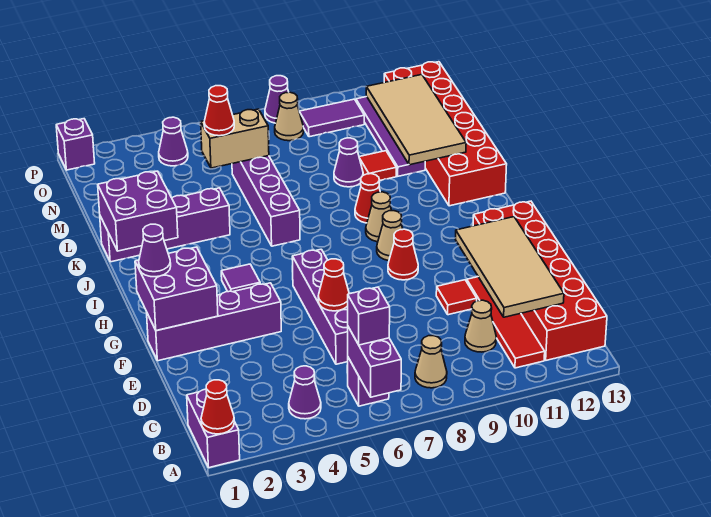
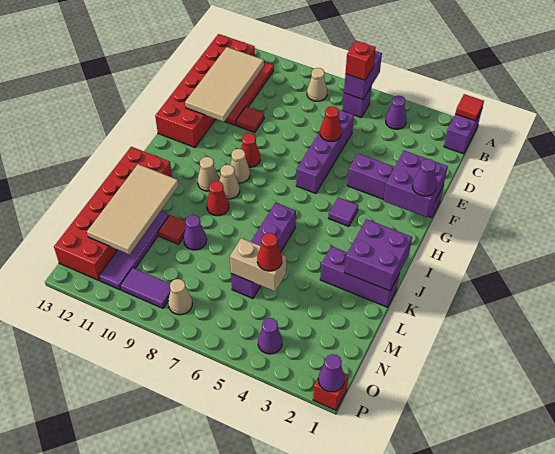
red 1x1 cone [201,380,234,434] -> red 1x1 tile [456,94,484,121]
purple 1x1 brick [348,287,390,345] -> red 1x1 brick [346,41,376,80]
tan 1x1 cone [465,300,496,352] -> tan 1x1 cone moved to [198,157,219,191]
purple 1x4 brick [100,188,230,262] -> purple 1x3 brick [320,246,399,307]
purple 1x1 brick [56,119,95,170] -> red 1x1 brick [313,373,348,410]
purple 1x1 cone [265,76,288,123] -> purple 1x1 cone moved to [318,354,345,392]

